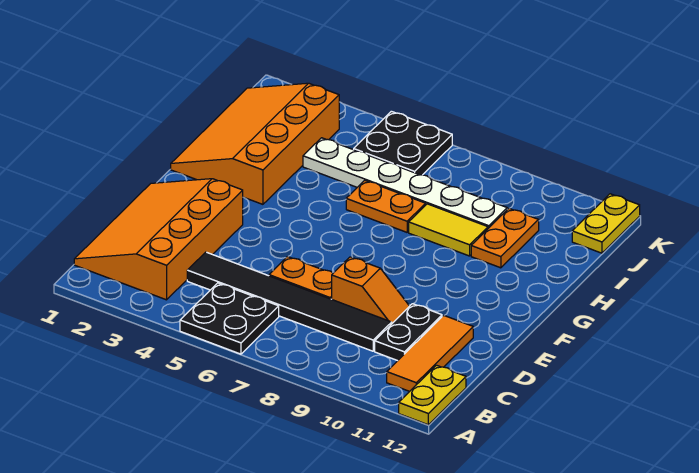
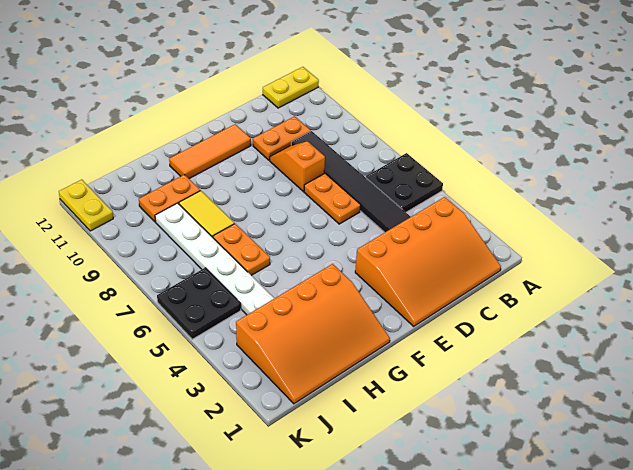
orange 1x3 tile [387,315,473,391] -> orange 1x3 tile moved to [169,124,251,179]
black 1x2 plate [375,304,442,361] -> orange 1x2 plate [253,116,311,160]
yellow 1x2 plate [572,194,640,253] -> yellow 1x2 plate turned to [59,180,113,231]

